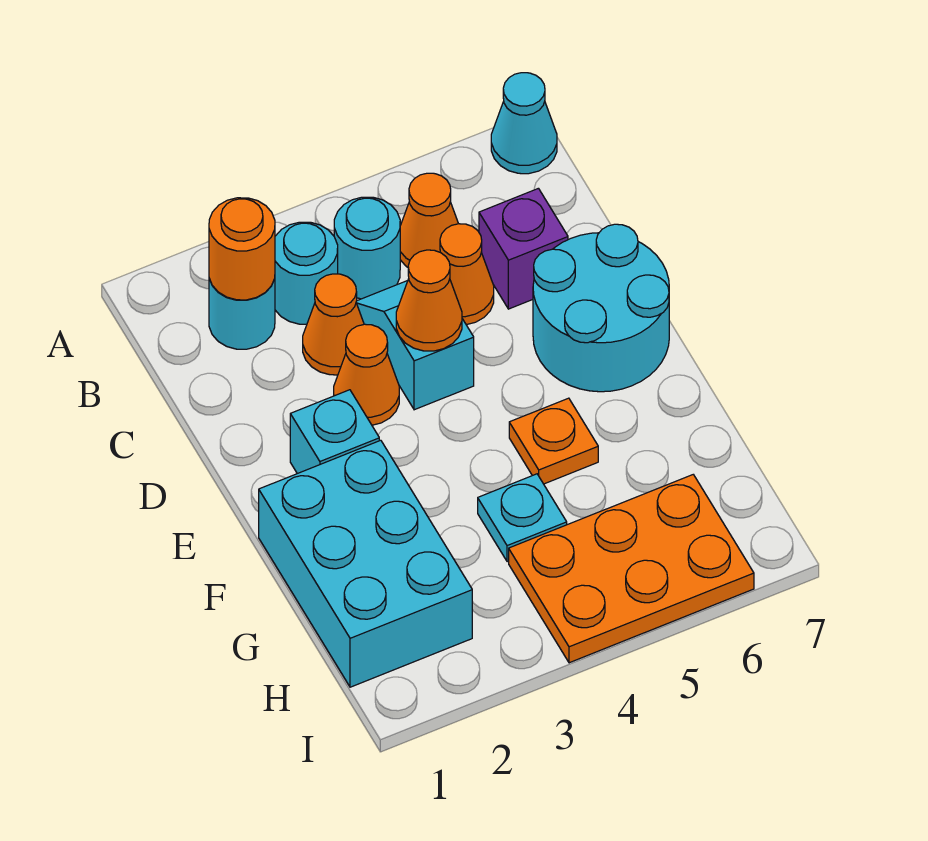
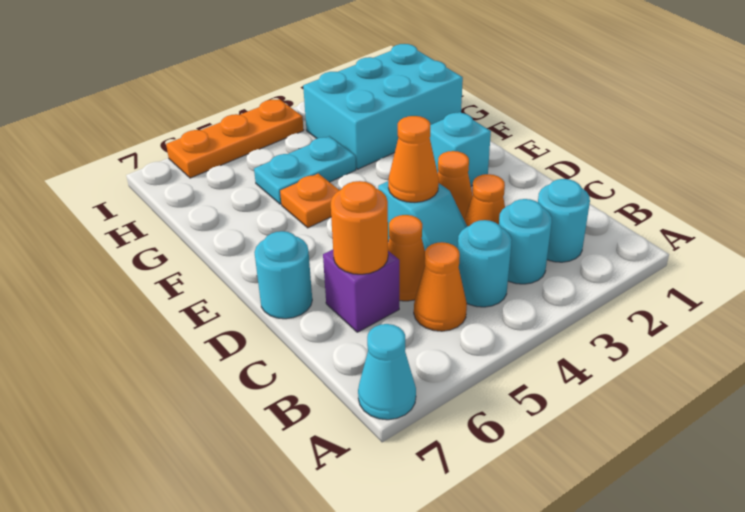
orange 1x1 round brick [209,198,275,300] -> orange 1x1 round brick moved to [331,181,388,274]
cyan 2x2 round brick [533,224,669,392] -> cyan 1x1 round brick [254,231,312,319]
cyan 2x3 brick [259,440,472,687] -> cyan 2x3 brick turned to [303,44,463,169]
cyan 1x1 plate [478,474,567,562] -> cyan 1x2 plate [254,136,356,204]
orange 2x3 plate [509,475,754,663] -> orange 1x3 plate [166,99,304,178]

